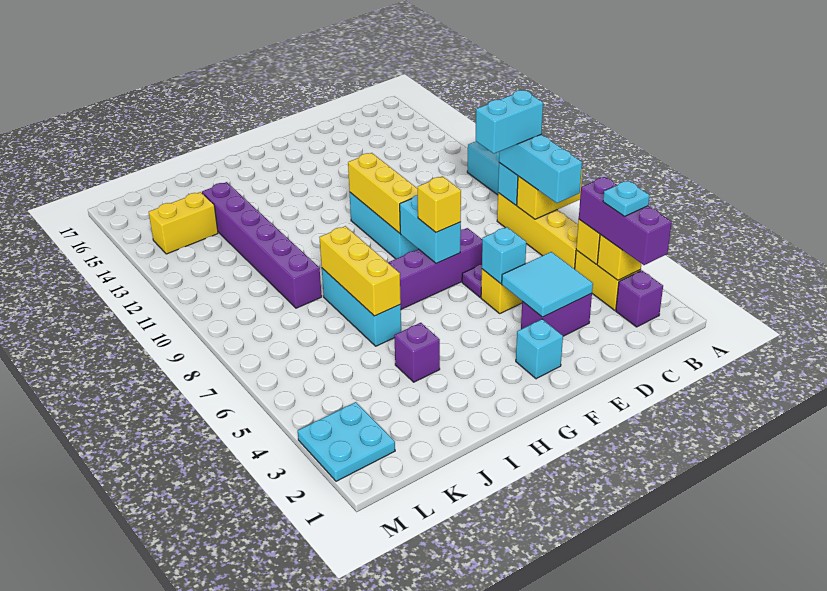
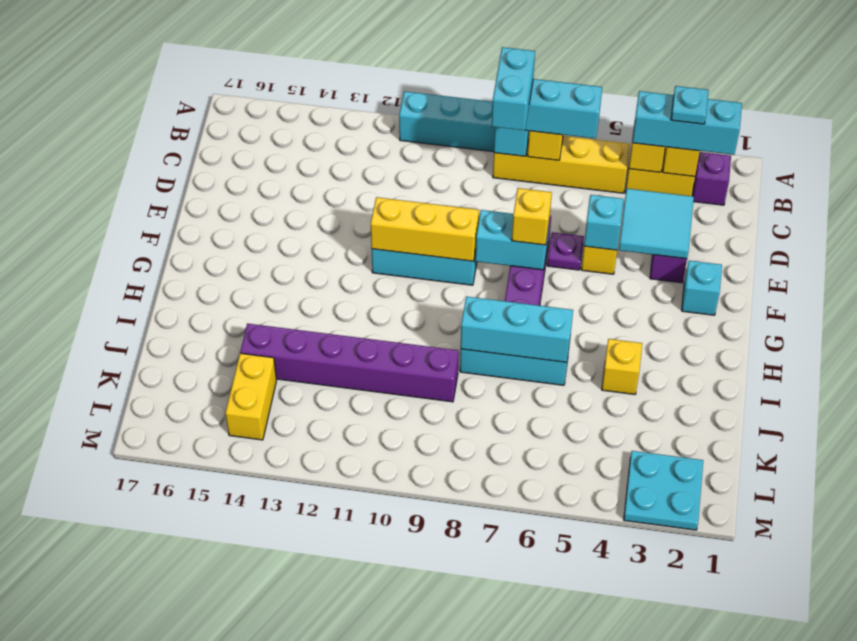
purple 1x3 brick [579,177,672,265] -> cyan 1x3 brick [632,91,742,155]
purple 1x1 brick [394,323,440,382] -> yellow 1x1 brick [602,339,642,394]
yellow 1x3 brick [319,226,401,316] -> cyan 1x3 brick [461,297,573,362]

